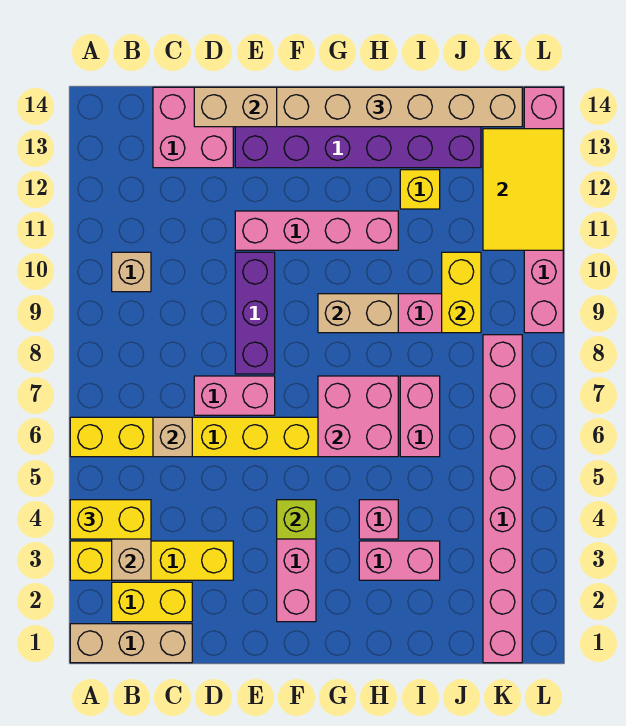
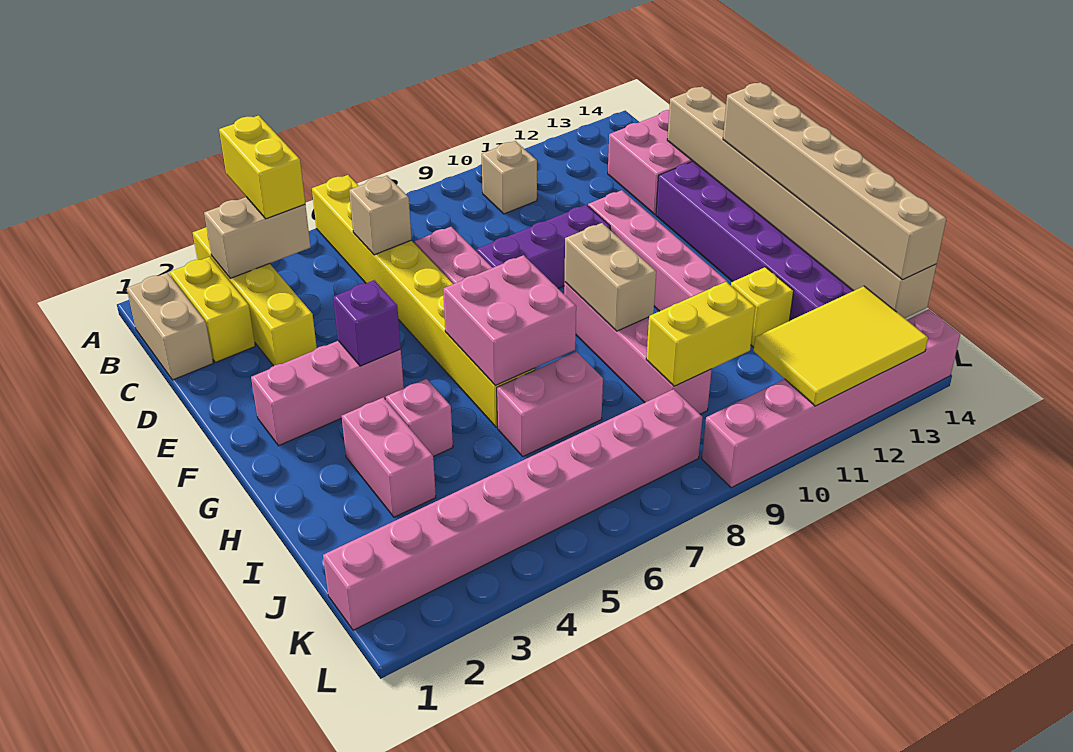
tan 1x3 brick [70,624,192,663] -> tan 1x2 brick [127,273,213,380]
lime 1x1 brick [277,500,316,539] -> purple 1x1 brick [333,280,401,366]

